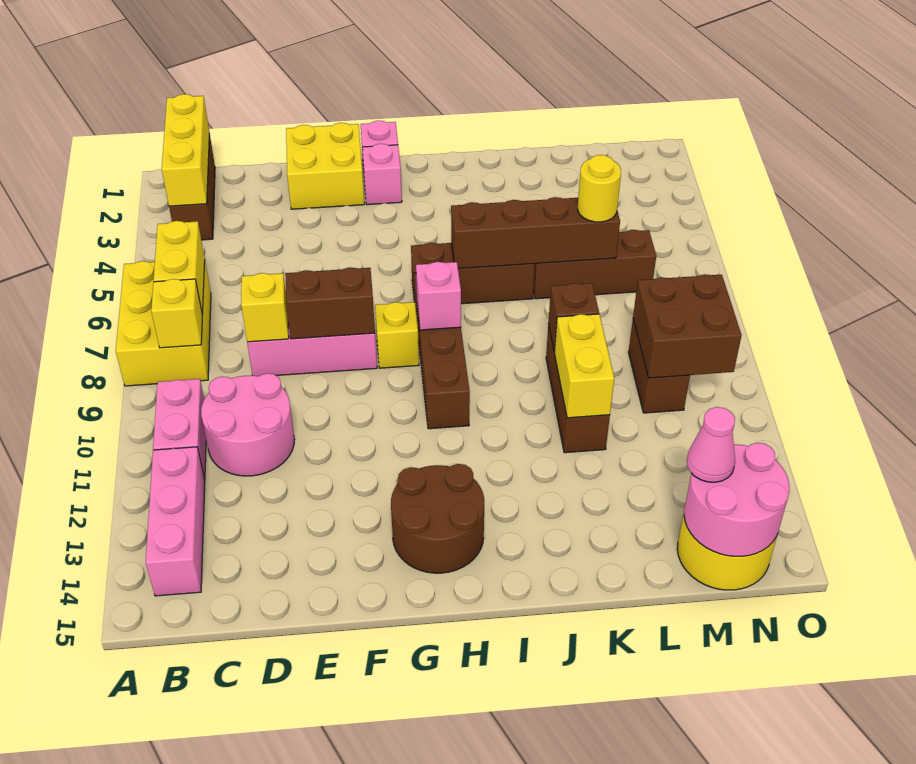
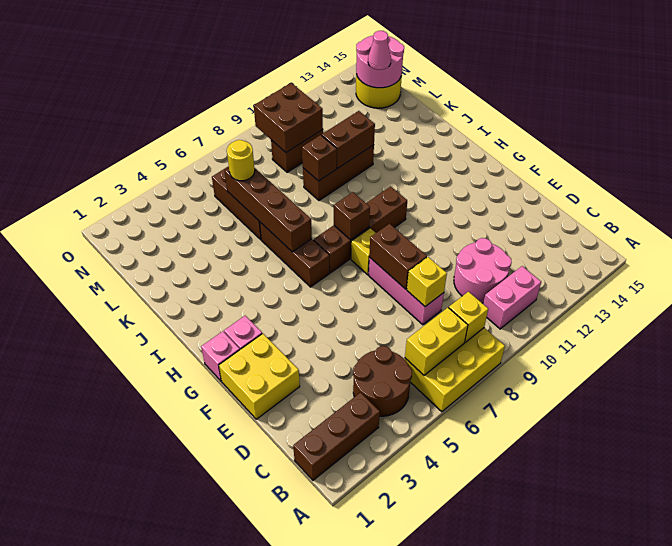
yellow 1x3 brick [162,94,209,206] -> none
pink 1x3 brick [146,447,205,596] -> none
brown 2x2 round brick [391,464,484,573] -> brown 2x2 round brick moved to [353,346,412,416]
pink 1x1 brick [416,262,461,330] -> brown 1x1 brick [334,192,370,240]
yellow 1x2 brick [555,314,614,418] -> brown 1x2 brick [322,111,375,168]

